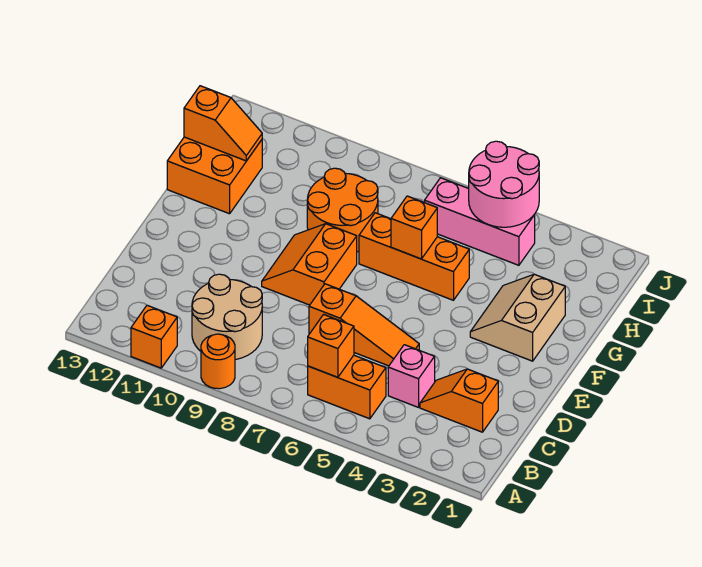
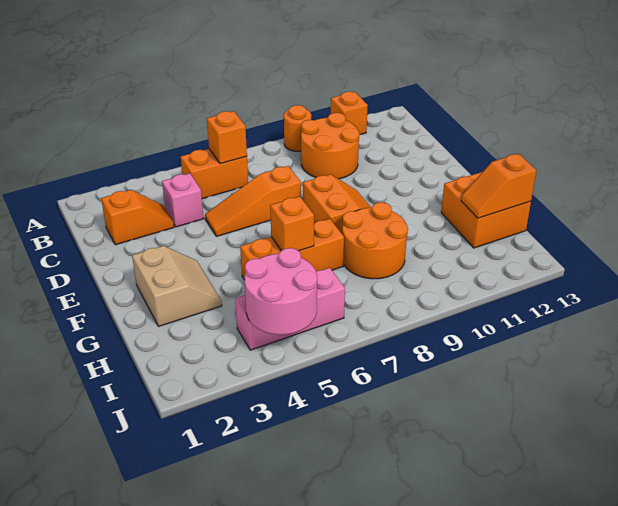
tan 2x2 round brick [192,274,262,359] -> orange 2x2 round brick [301,113,359,179]

